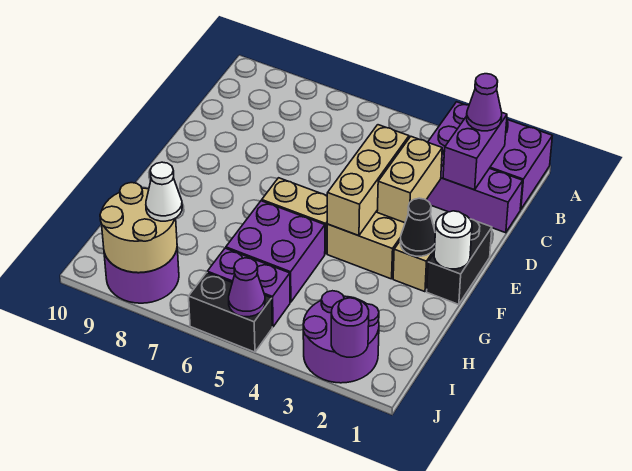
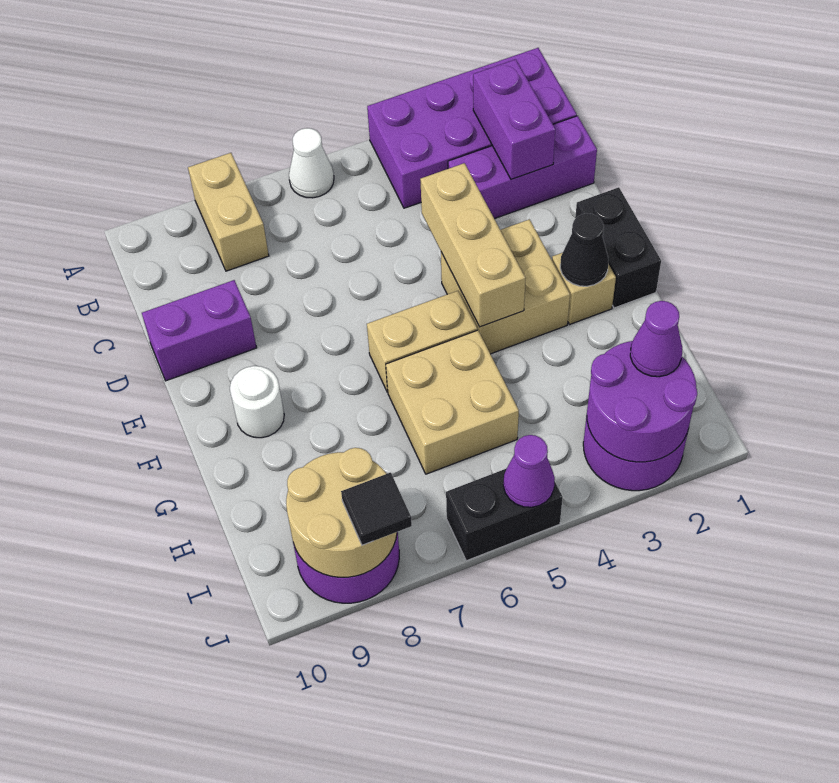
purple 2x3 brick [428,102,552,210] -> purple 2x4 brick [367,48,577,208]
purple 1x1 cone [467,74,502,131] -> purple 1x1 cone moved to [630,301,682,377]
tan 1x2 brick [377,137,442,223] -> tan 1x2 brick moved to [188,153,269,271]
white 1x1 round brick [434,211,472,269] -> white 1x1 round brick moved to [230,366,284,438]
purple 2x2 brick [226,201,325,302] -> tan 2x2 brick [386,330,519,474]
purple 1x2 brick [207,248,290,327] -> purple 1x2 brick moved to [142,280,257,381]
white 1x1 cone [146,162,182,221] -> white 1x1 cone moved to [289,128,334,198]
purple 1x1 round brick [331,298,369,357] -> purple 2x2 round brick [587,341,697,462]
none -> black 1x1 tile [341,472,412,545]

